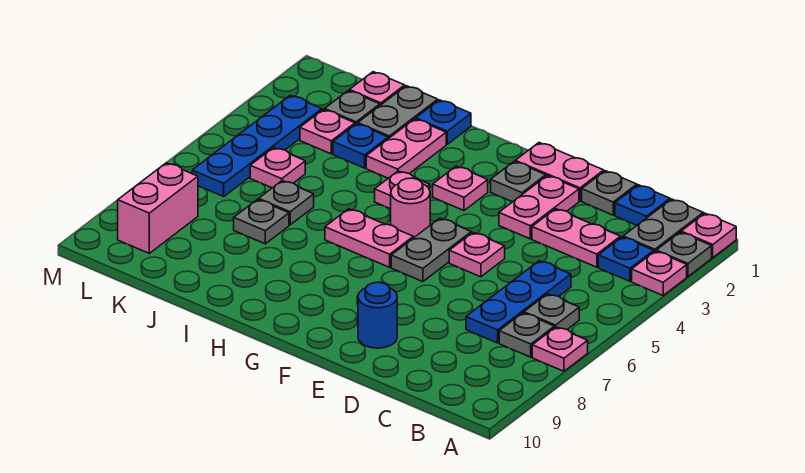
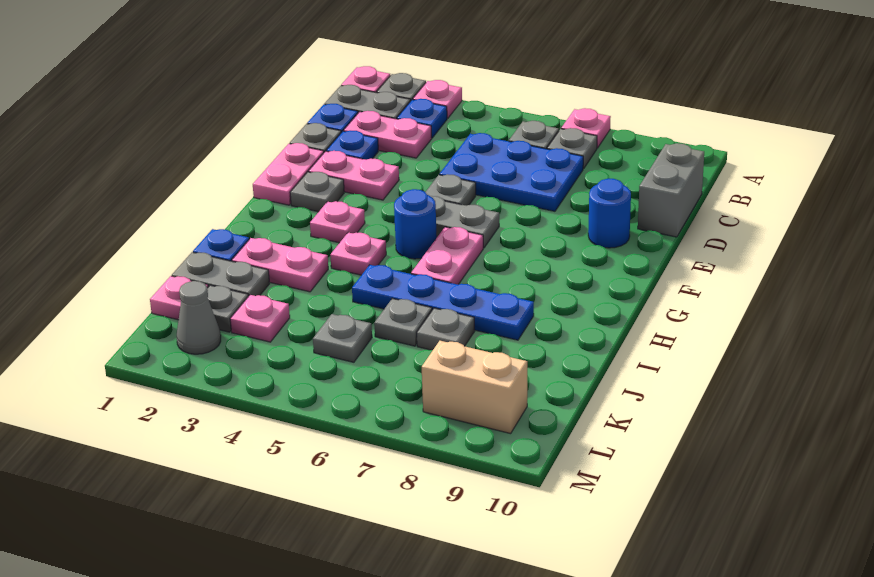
pink 1x2 plate [532,209,620,267] -> pink 1x2 plate turned to [344,111,432,158]
blue 1x3 plate [466,261,571,343] -> blue 2x3 plate [439,133,583,211]
none -> grey 1x2 brick [638,143,704,237]
pink 1x1 plate [449,233,505,277] -> grey 1x1 plate [426,174,476,206]
pink 1x1 round brick [391,178,430,238] -> blue 1x1 round brick [394,189,437,259]
blue 1x1 plate [333,124,388,168] -> blue 1x1 plate moved to [326,131,378,160]
pink 1x1 plate [250,148,305,188] -> grey 1x1 plate [313,314,372,362]
none -> grey 1x1 cone [177,281,221,354]
blue 1x4 plate [192,95,322,196] -> blue 1x4 plate moved to [352,265,534,340]
pink 1x2 brick [118,163,198,253] -> tan 1x2 brick [422,341,527,434]

